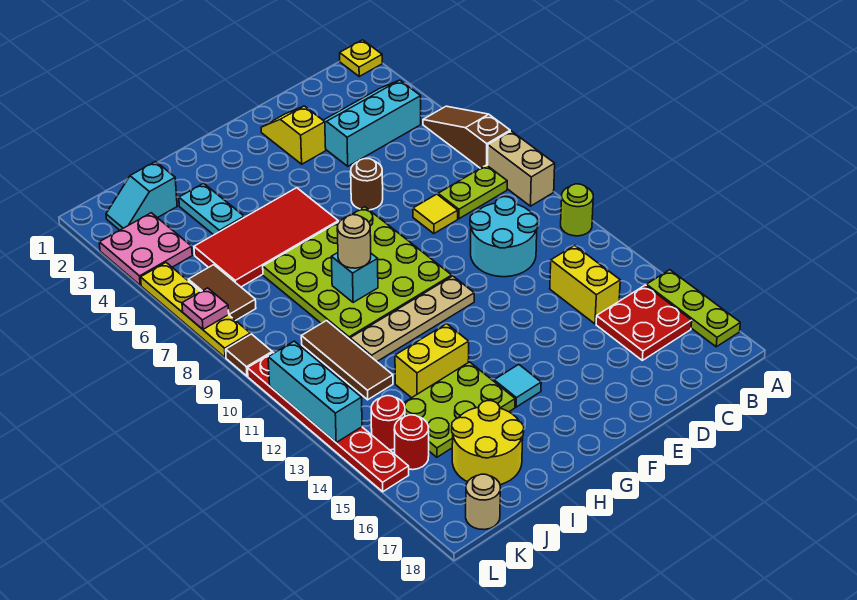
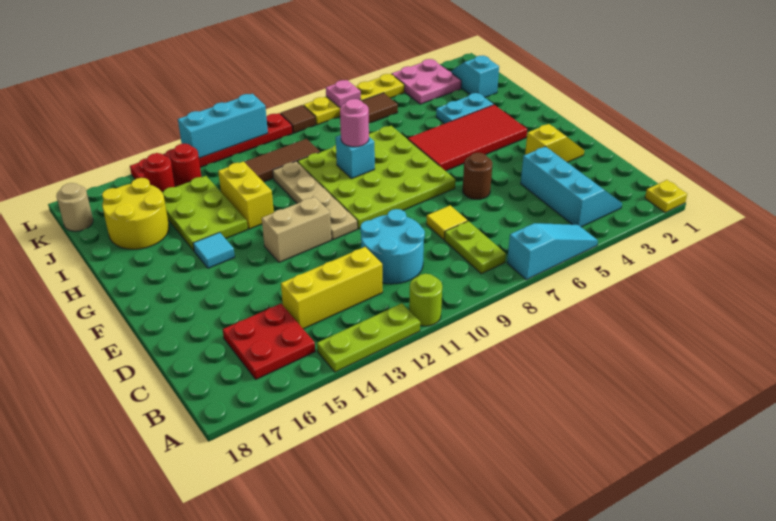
brown 1x3 slope [423,106,510,168] -> cyan 1x3 slope [507,223,598,280]
tan 1x2 brick [488,131,555,206] -> tan 1x2 brick moved to [262,197,331,262]
lime 1x3 plate [646,270,740,347] -> lime 1x3 plate moved to [317,303,420,372]
yellow 1x2 brick [550,245,620,324] -> yellow 1x3 brick [281,247,383,329]
red 2x4 tile [194,188,338,287] -> red 2x4 tile turned to [408,105,527,171]
tan 1x1 round brick [337,215,371,268] -> pink 1x1 round brick [340,99,369,147]

